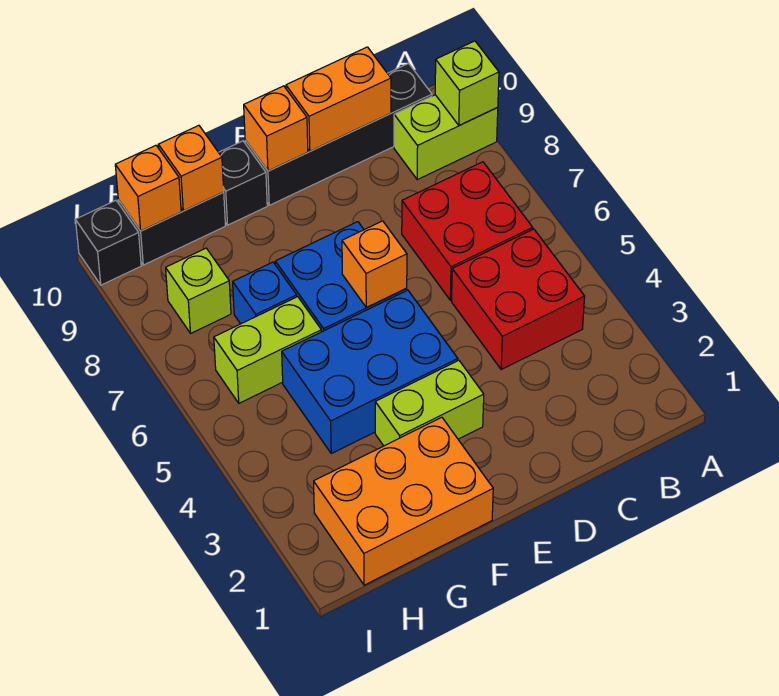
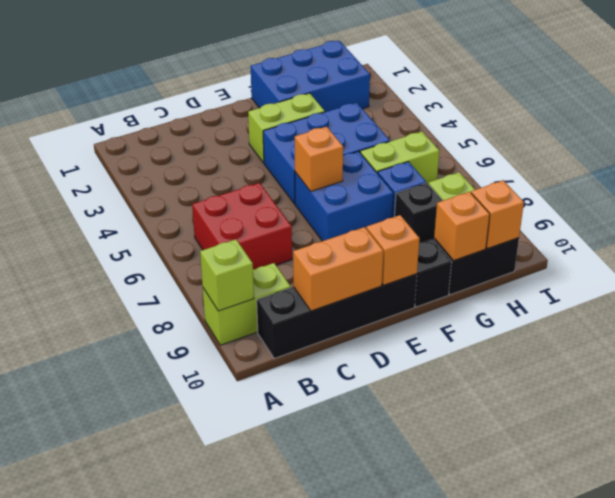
red 2x2 brick [452,229,585,369] -> none
orange 2x3 brick [314,417,493,585] -> blue 2x3 brick [251,41,370,112]
black 1x1 brick [76,201,141,285] -> black 1x1 brick moved to [395,183,443,243]

